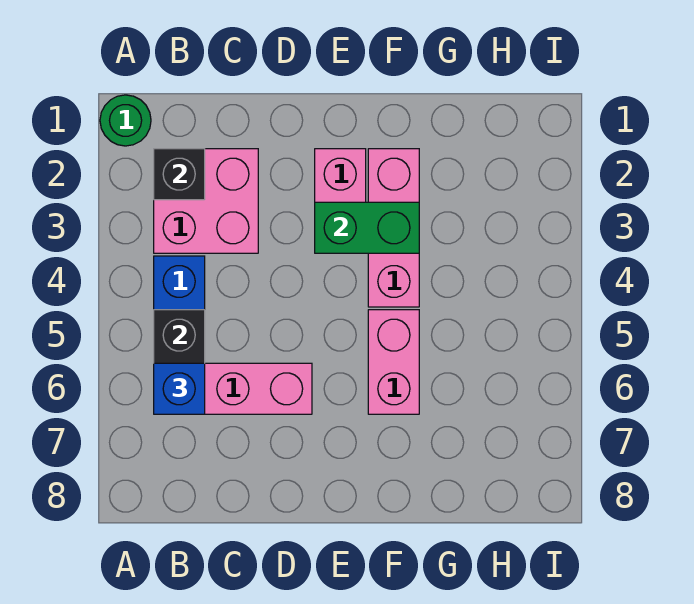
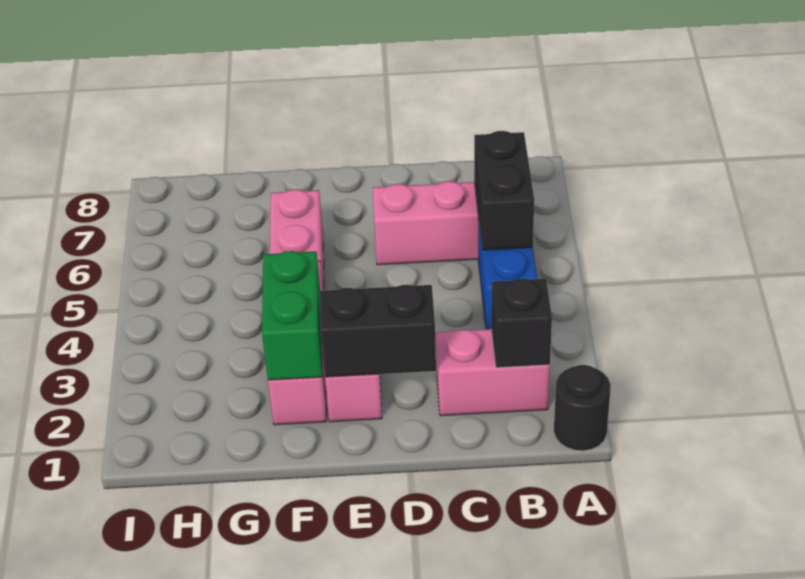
green 1x1 round brick [100,95,151,146] -> black 1x1 round brick [554,365,611,451]
pink 2x2 brick [154,149,258,253] -> pink 1x2 brick [436,329,550,416]
blue 1x1 brick [154,363,205,414] -> none
none -> black 1x2 brick [320,285,436,377]
green 1x2 brick [315,202,419,253] -> green 1x2 brick turned to [262,251,322,380]

